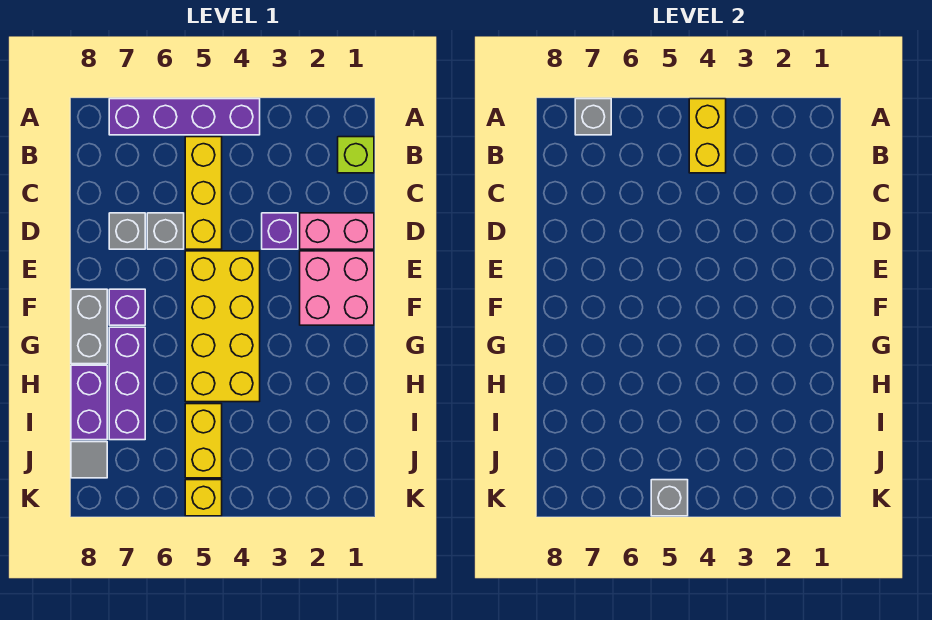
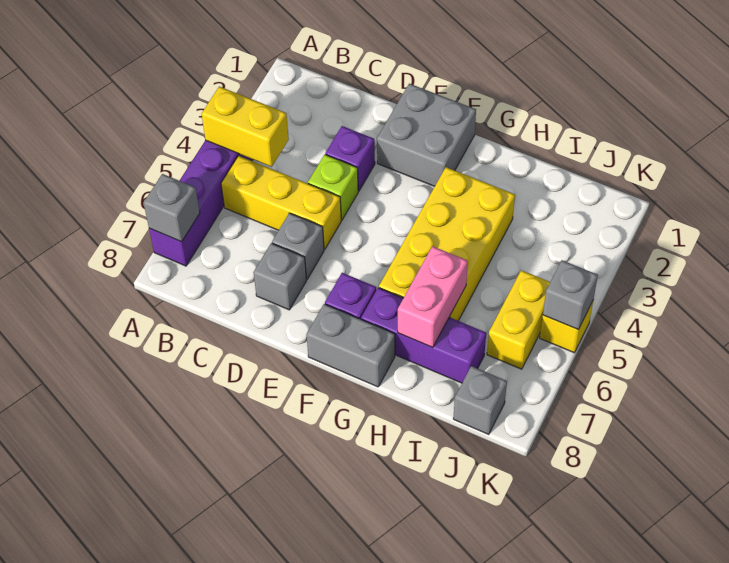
lime 1x1 brick [338,137,374,173] -> lime 1x1 brick moved to [308,155,358,220]
pink 1x2 brick [300,213,374,249] -> pink 1x2 brick moved to [398,246,468,348]
pink 2x2 brick [300,251,374,325] -> grey 2x2 brick [377,84,476,186]
yellow 2x4 brick [185,251,260,402] -> yellow 2x4 brick turned to [379,167,515,321]
purple 1x2 brick [71,365,107,440] -> none
yellow 1x2 brick [185,404,222,478] -> yellow 1x2 brick turned to [487,270,550,369]
grey 1x1 tile [71,442,107,478] -> grey 1x1 brick [453,366,507,435]

